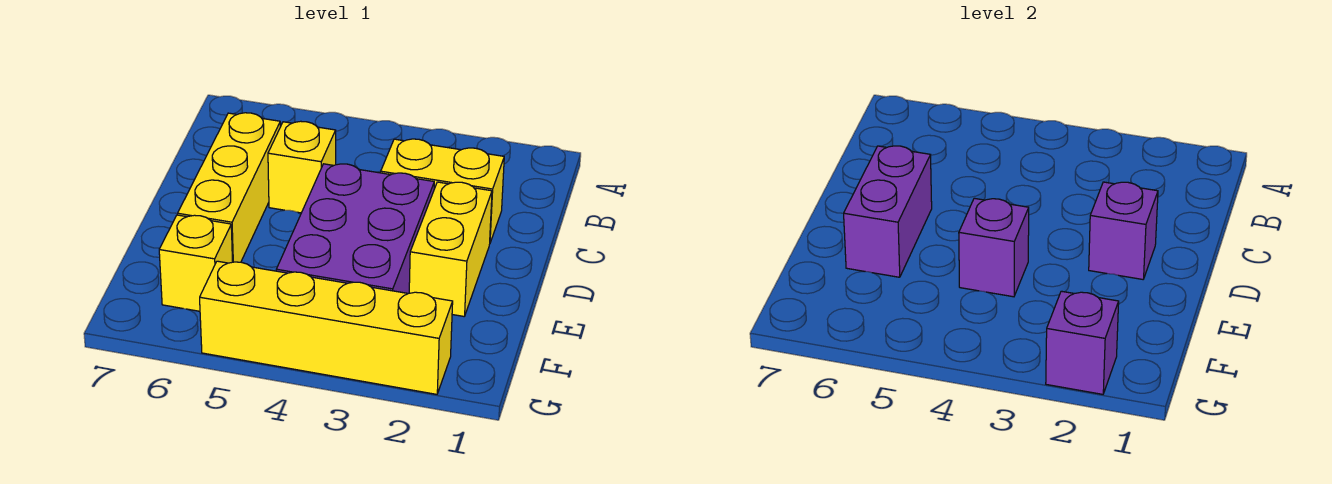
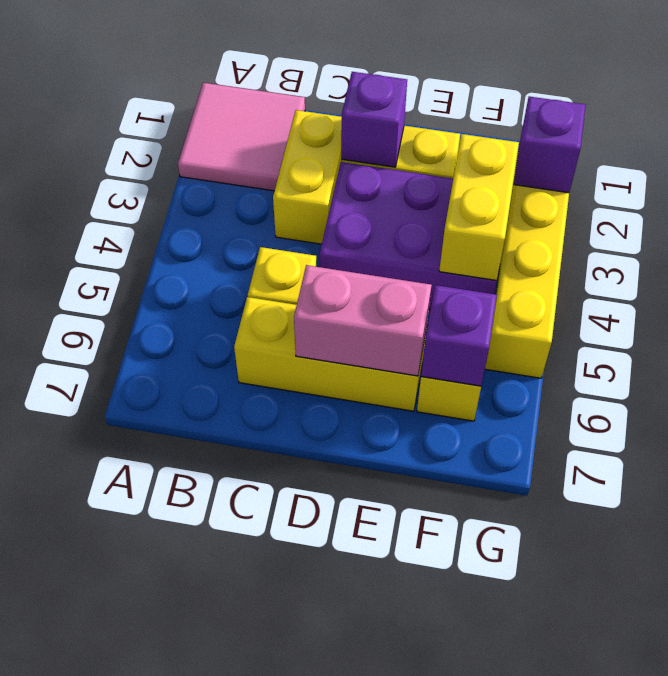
none -> pink 2x2 tile [178,83,305,191]
purple 1x2 brick [844,146,932,277] -> pink 1x2 brick [294,265,432,376]
purple 1x1 brick [959,198,1029,297] -> purple 1x1 brick moved to [421,285,497,386]
none -> yellow 1x2 brick [439,134,519,281]

